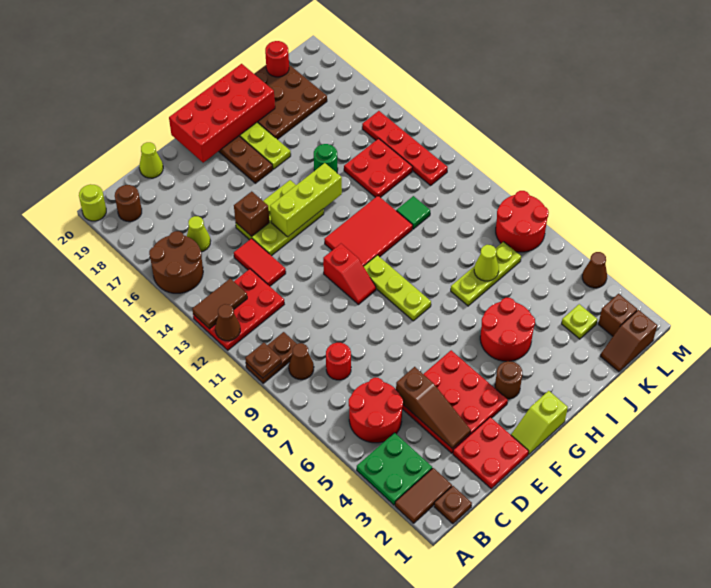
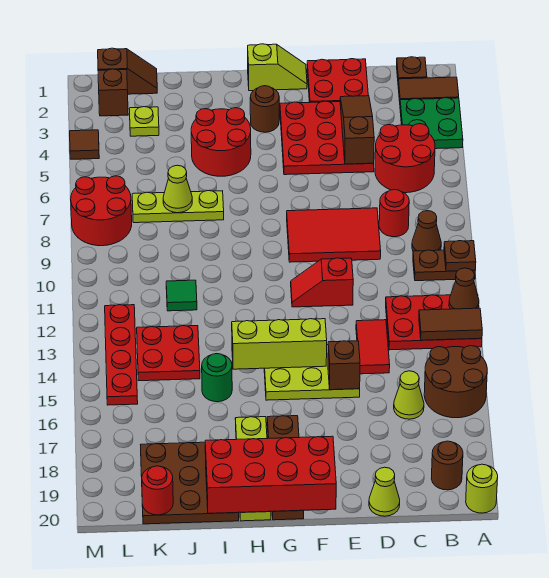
red 1x2 slope [323,244,376,305] -> red 1x2 slope turned to [291,258,353,307]
lime 1x3 plate [363,255,431,321] -> none
red 2x3 tile [324,196,413,266] -> red 2x3 tile moved to [287,208,381,262]
brown 1x1 cone [582,252,607,288] -> brown 1x1 tile [70,130,99,159]

